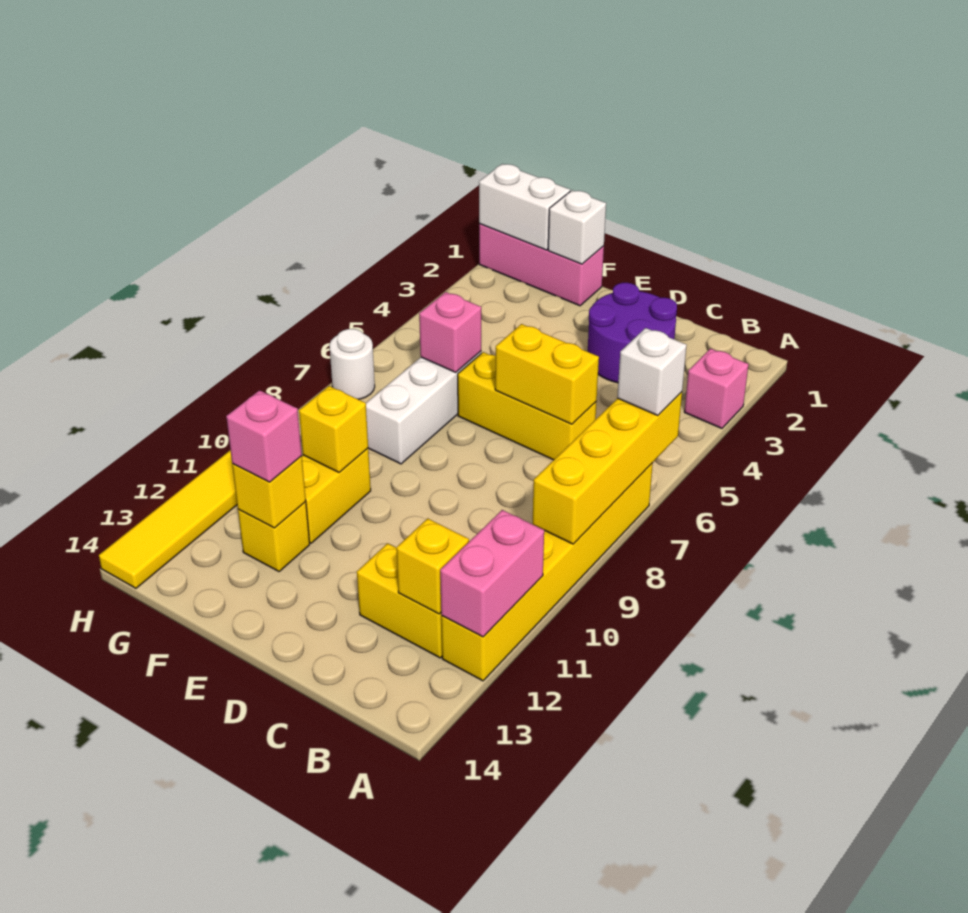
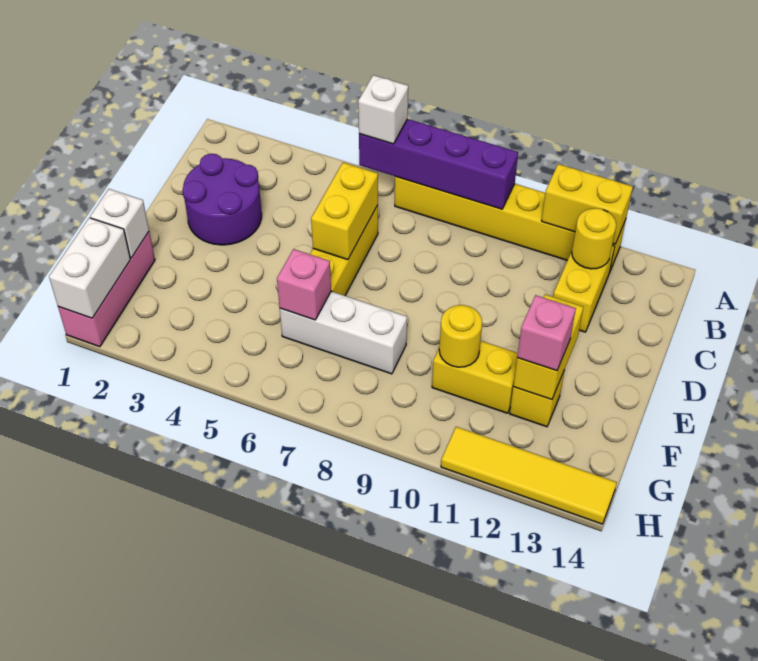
pink 1x1 brick [684,349,749,428] -> none
yellow 1x4 brick [533,392,682,544] -> purple 1x4 brick [359,119,518,209]
pink 1x2 brick [440,510,544,637] -> yellow 1x2 brick [542,164,633,244]
yellow 1x1 brick [396,518,469,614] -> yellow 1x1 round brick [572,208,616,269]
yellow 1x1 brick [299,386,368,472] -> yellow 1x1 round brick [439,305,482,367]
yellow 1x1 brick [232,456,306,528] -> yellow 1x2 brick [513,295,583,400]
white 1x1 round brick [329,329,375,400] -> none

